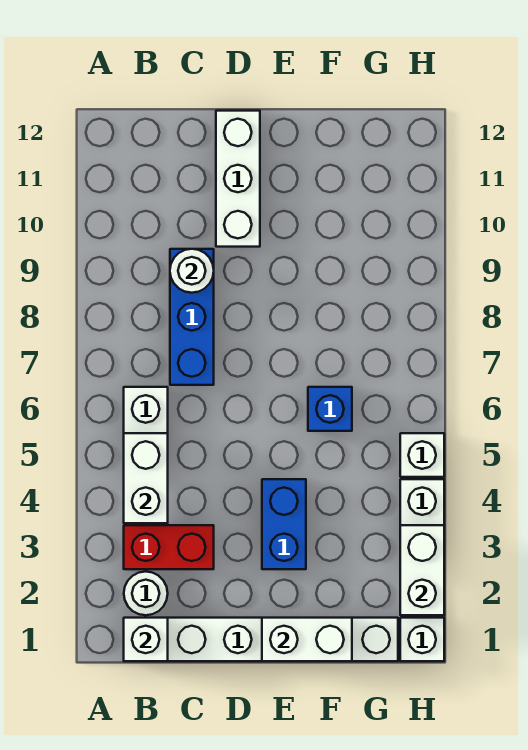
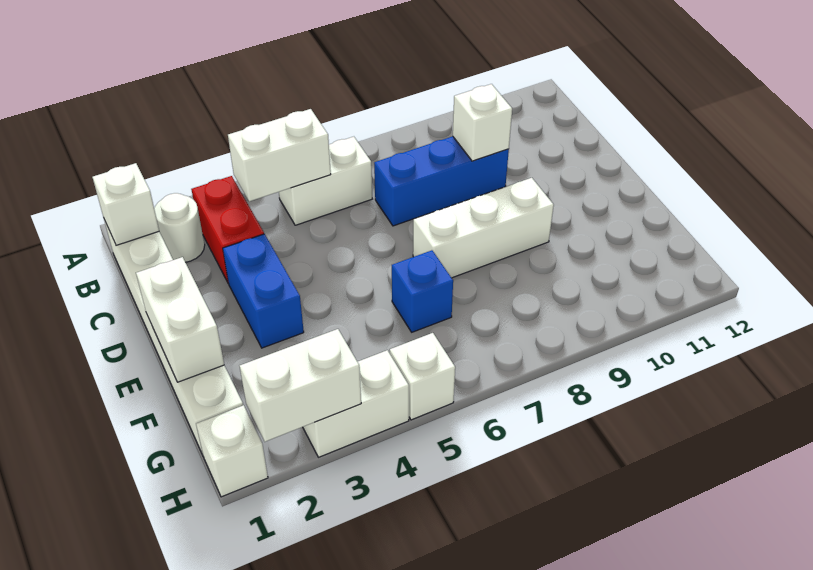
white 1x1 round brick [170,249,214,293] -> white 1x1 brick [453,84,512,161]
white 1x3 brick [216,111,260,247] -> white 1x3 brick moved to [413,178,554,278]
blue 1x2 brick [262,479,306,569] -> blue 1x2 brick turned to [223,234,304,348]

